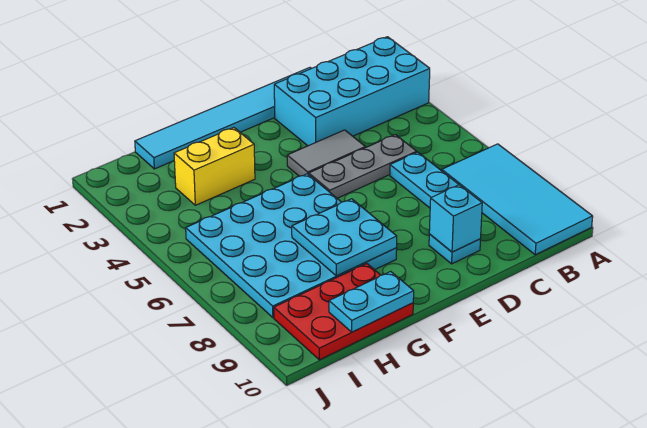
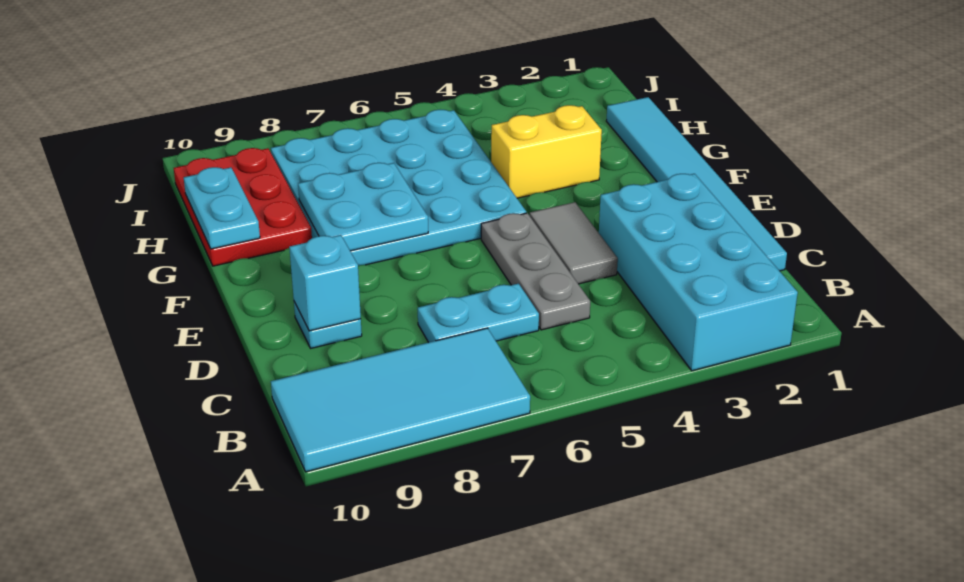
yellow 1x2 brick [174,128,255,205] -> yellow 1x2 brick turned to [491,105,602,198]

